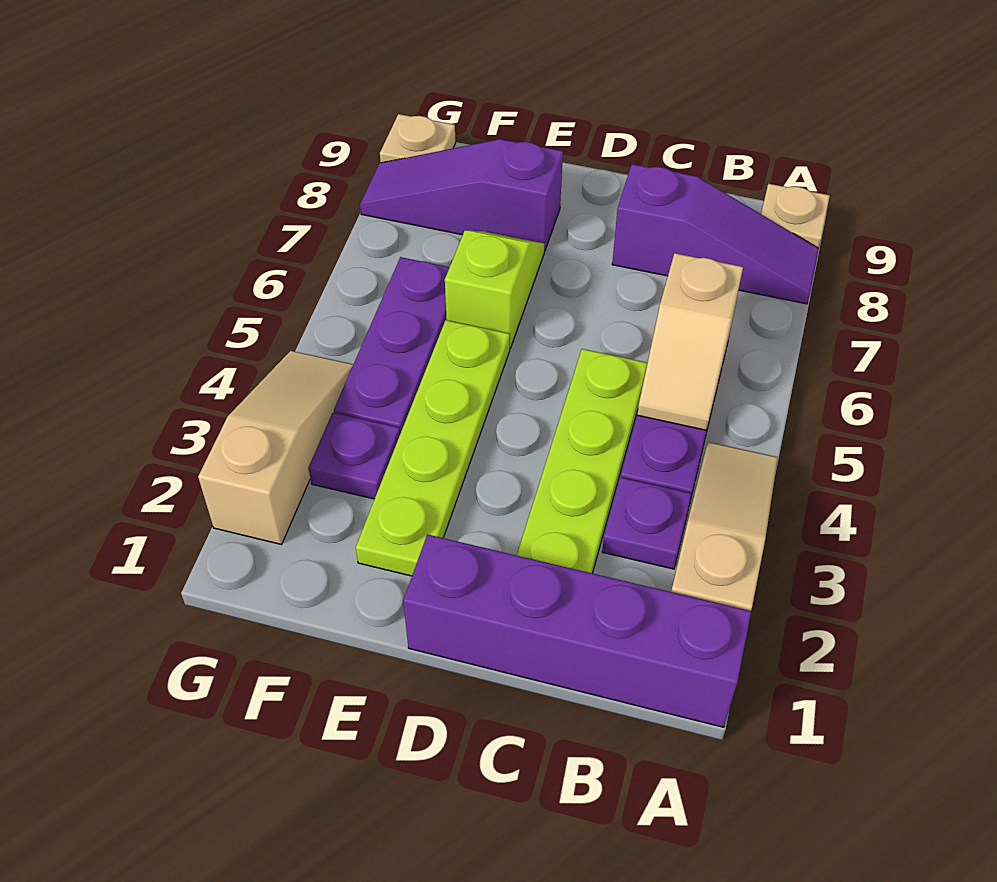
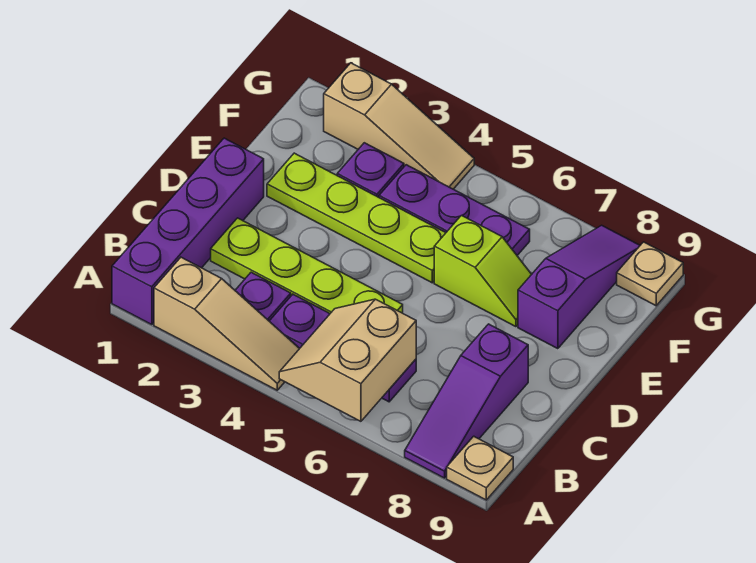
tan 1x2 slope [637,253,743,430] -> tan 2x2 slope [279,299,416,421]

